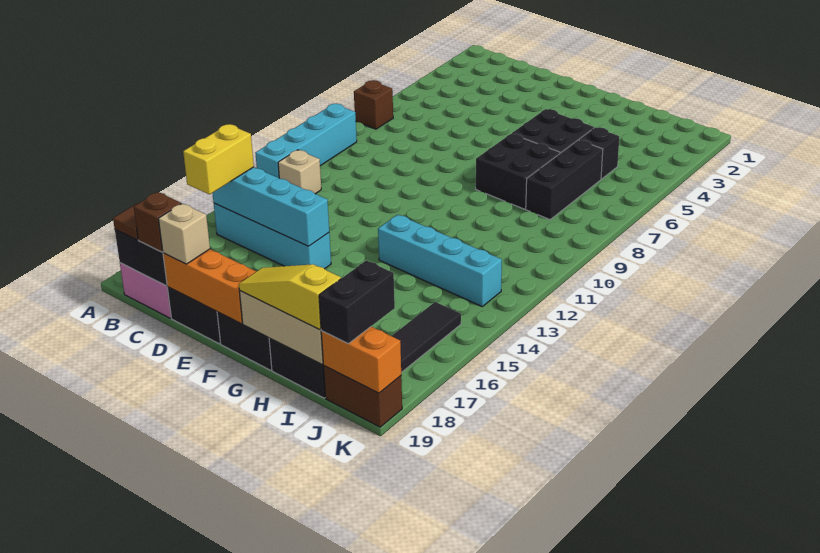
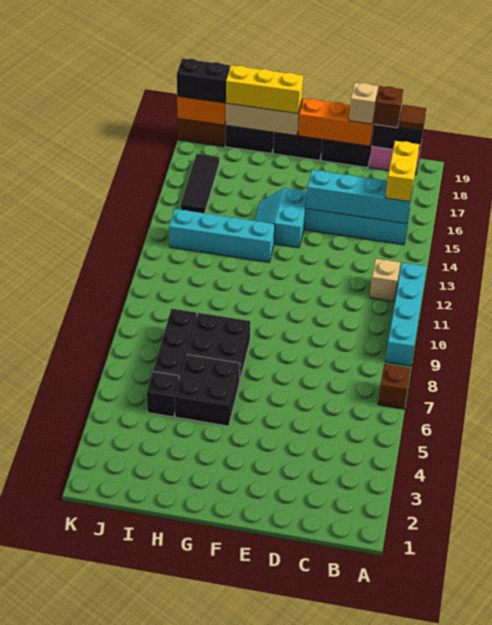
none -> cyan 2x2 slope [255,188,307,248]
yellow 1x3 slope [239,264,341,330] -> yellow 1x3 brick [226,65,303,113]
black 1x2 brick [319,261,395,343] -> black 1x2 brick turned to [177,58,230,103]

